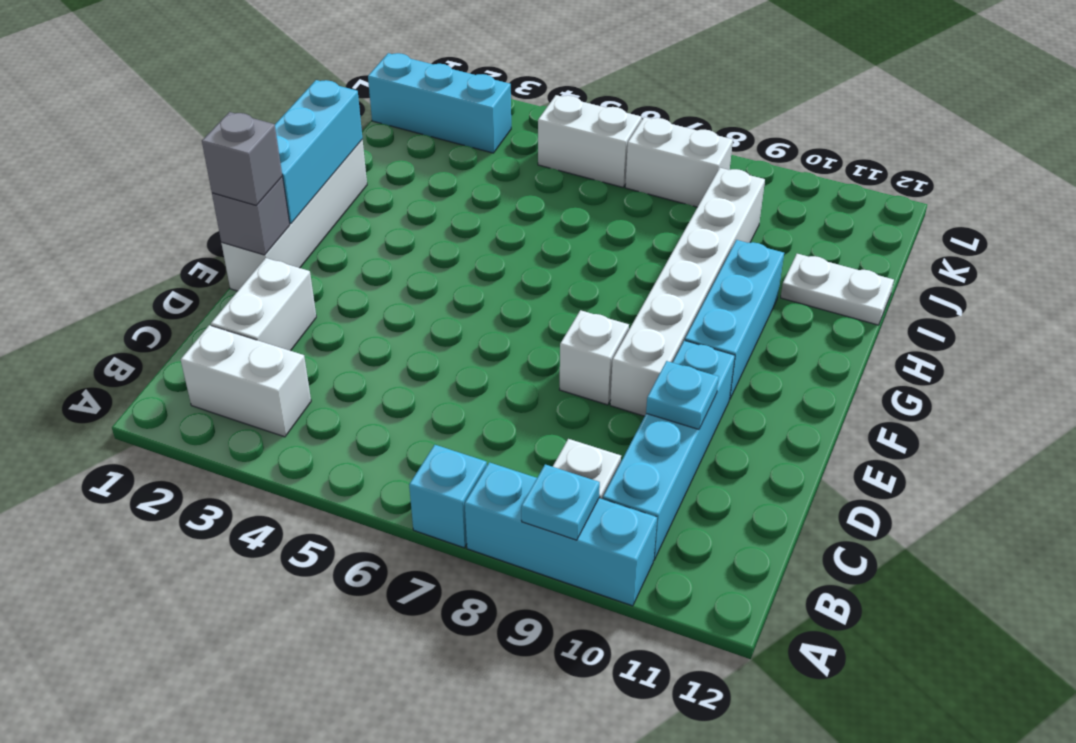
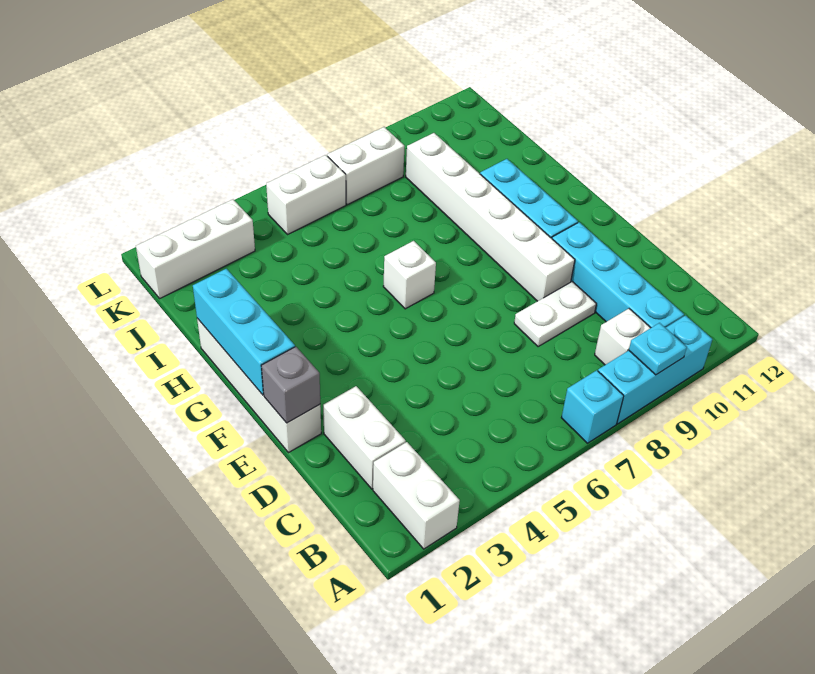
white 1x2 brick [181,325,311,437] -> white 1x2 brick turned to [373,442,460,549]
cyan 1x1 plate [646,361,719,429] -> none
grey 1x1 brick [202,112,282,205] -> none
white 1x1 brick [560,310,629,405] -> white 1x1 brick moved to [383,241,436,309]
white 1x2 plate [781,254,894,325] -> white 1x2 plate moved to [514,282,596,347]
cyan 1x3 brick [368,53,511,153] -> white 1x3 brick [136,199,255,298]

